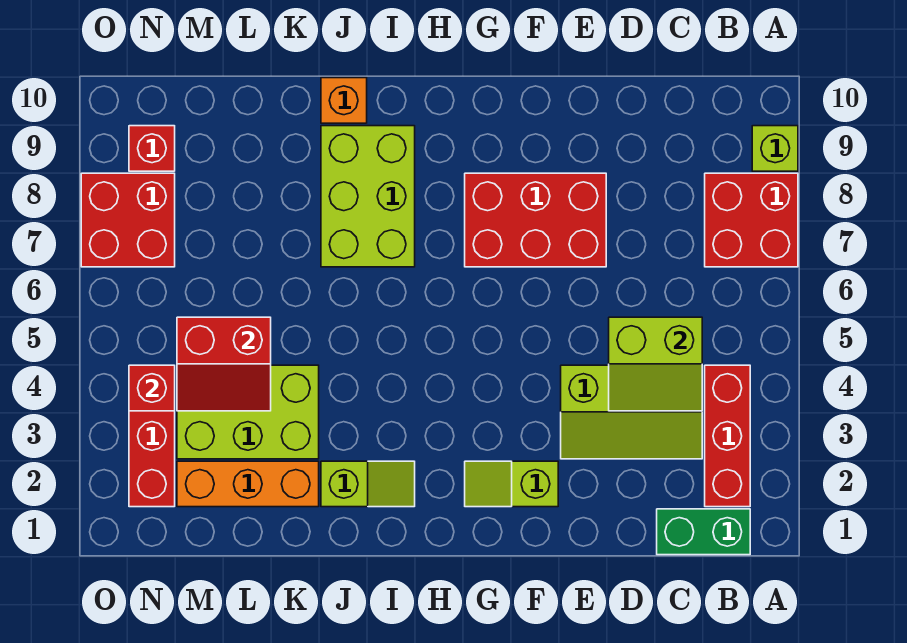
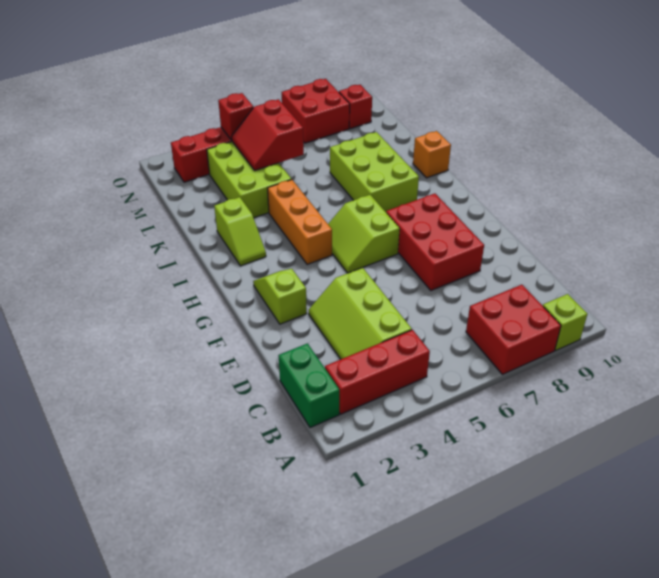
lime 2x2 slope [609,317,702,411] -> lime 2x2 slope moved to [328,195,400,273]
lime 2x3 brick [321,126,415,267] -> lime 2x3 brick turned to [330,132,419,212]
orange 1x3 brick [177,461,319,507] -> orange 1x3 brick moved to [268,180,332,265]

